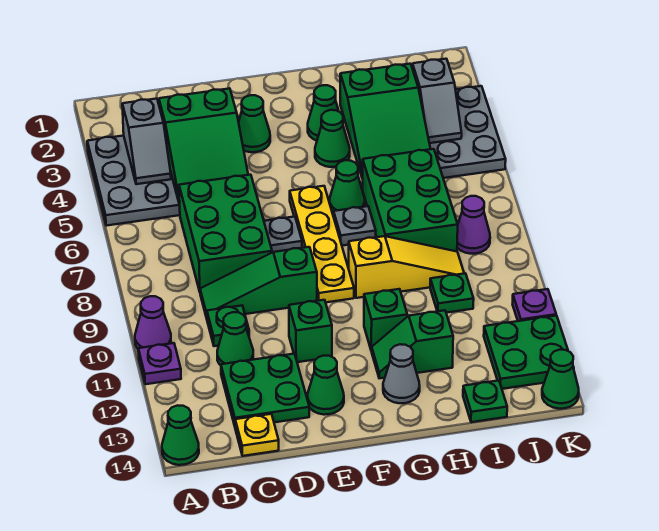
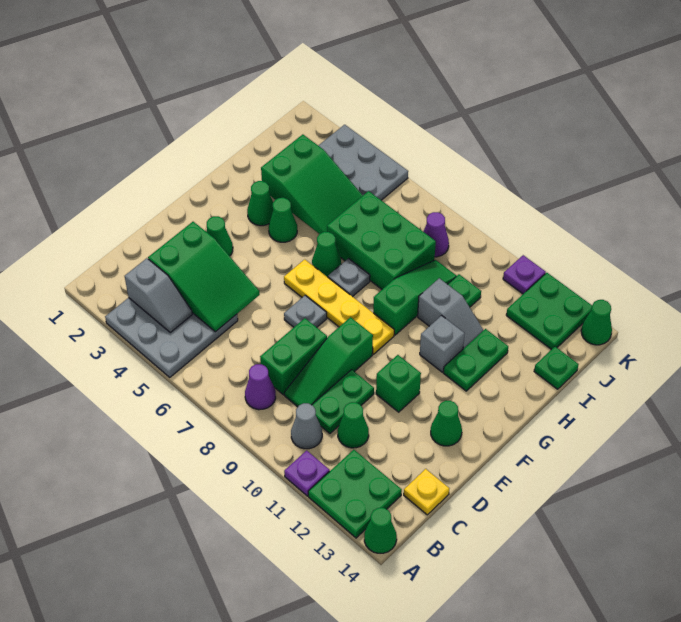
purple 1x1 cone [135,296,171,349] -> purple 1x1 cone moved to [245,364,276,410]
green 2x3 brick [179,175,272,292] -> green 1x2 brick [260,318,327,395]
green 1x1 plate [207,306,249,346] -> green 1x2 plate [312,370,374,433]
green 2x2 plate [221,354,309,426] -> green 2x2 plate moved to [308,450,402,538]
yellow 1x3 slope [349,236,464,298] -> green 1x3 slope [373,260,457,335]
green 1x1 brick [364,289,407,351] -> grey 1x1 brick [420,315,465,372]
green 1x2 slope [372,310,453,378] -> green 1x2 plate [443,329,508,391]
grey 1x1 cone [383,344,420,403] -> grey 1x1 cone moved to [291,403,322,449]
grey 1x2 slope [412,59,462,143] -> grey 1x2 slope moved to [418,278,483,349]

